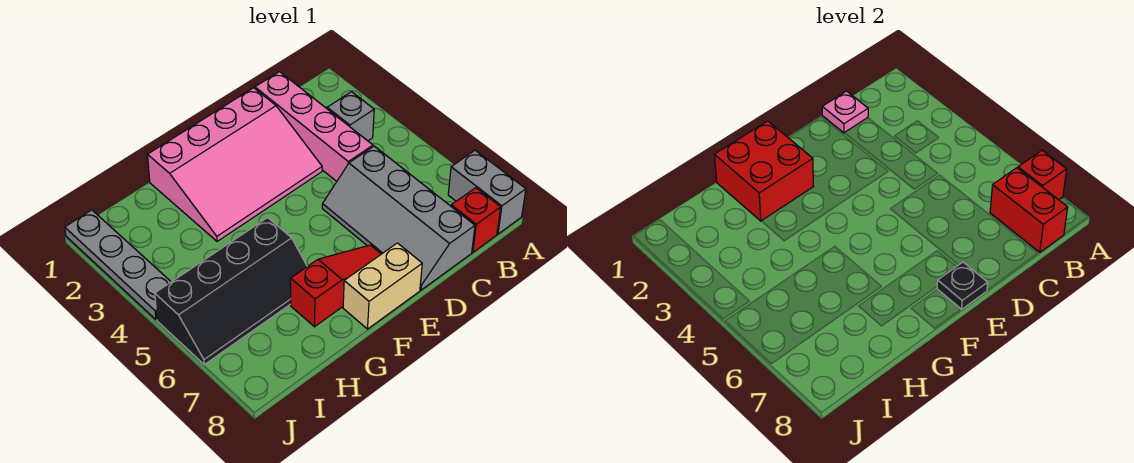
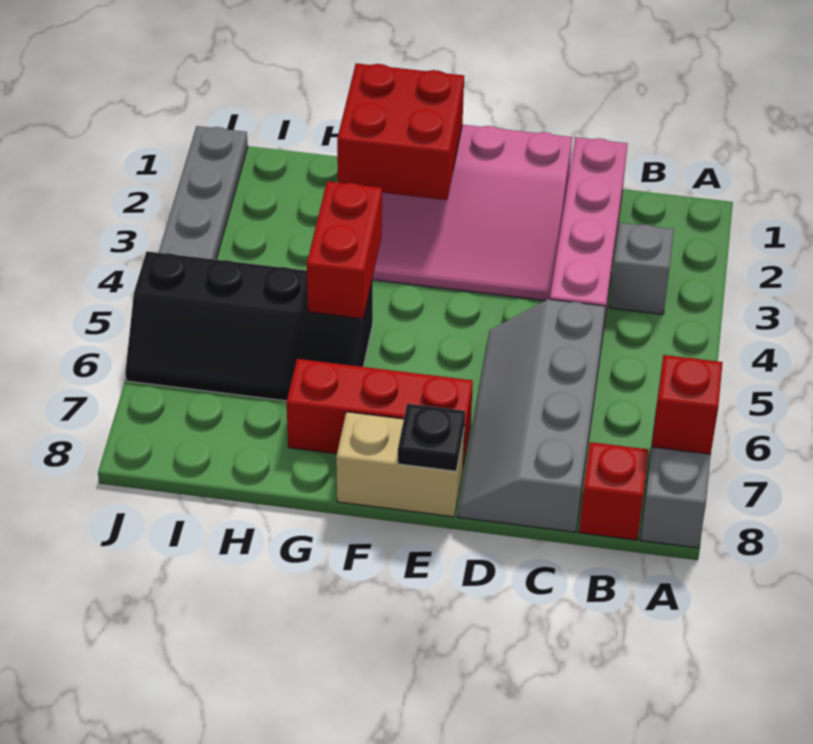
red 1x2 brick [990,168,1068,252] -> red 1x2 brick moved to [307,181,382,319]
pink 1x1 plate [822,91,868,133] -> none
red 1x3 slope [291,245,381,327] -> red 1x3 brick [286,359,473,467]

